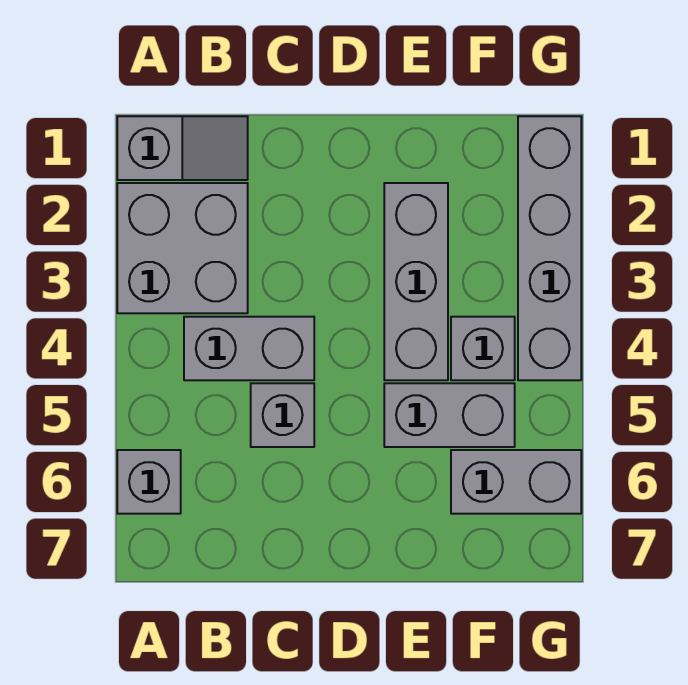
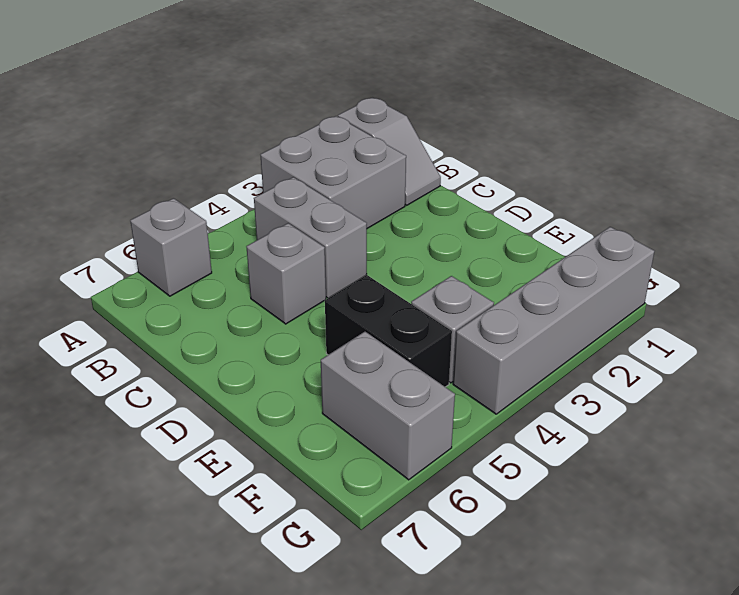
grey 1x3 brick [384,183,448,380] -> none
grey 1x2 brick [384,383,515,447] -> black 1x2 brick [325,275,452,387]

